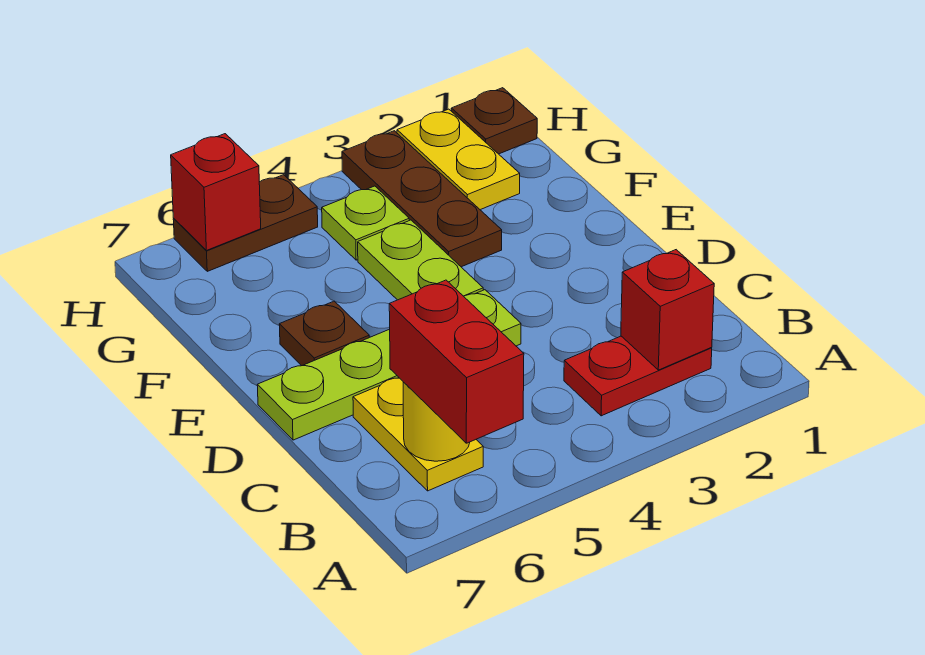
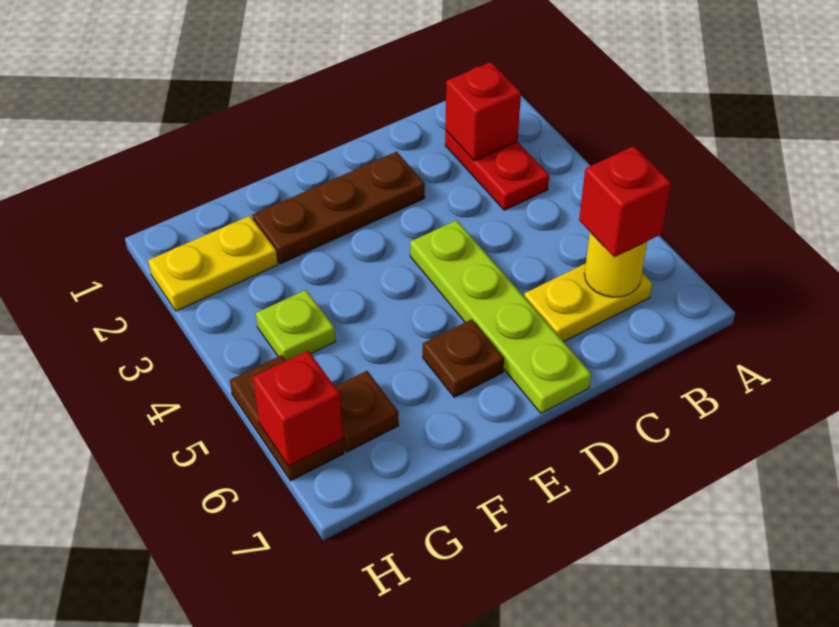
red 1x2 brick [389,280,524,443] -> red 1x1 brick [579,146,671,257]
lime 1x2 plate [358,220,483,300] -> none
brown 1x3 plate [342,131,502,267] -> brown 1x3 plate moved to [253,152,425,264]
brown 1x1 plate [451,88,537,154] -> brown 1x1 plate moved to [335,371,399,452]

